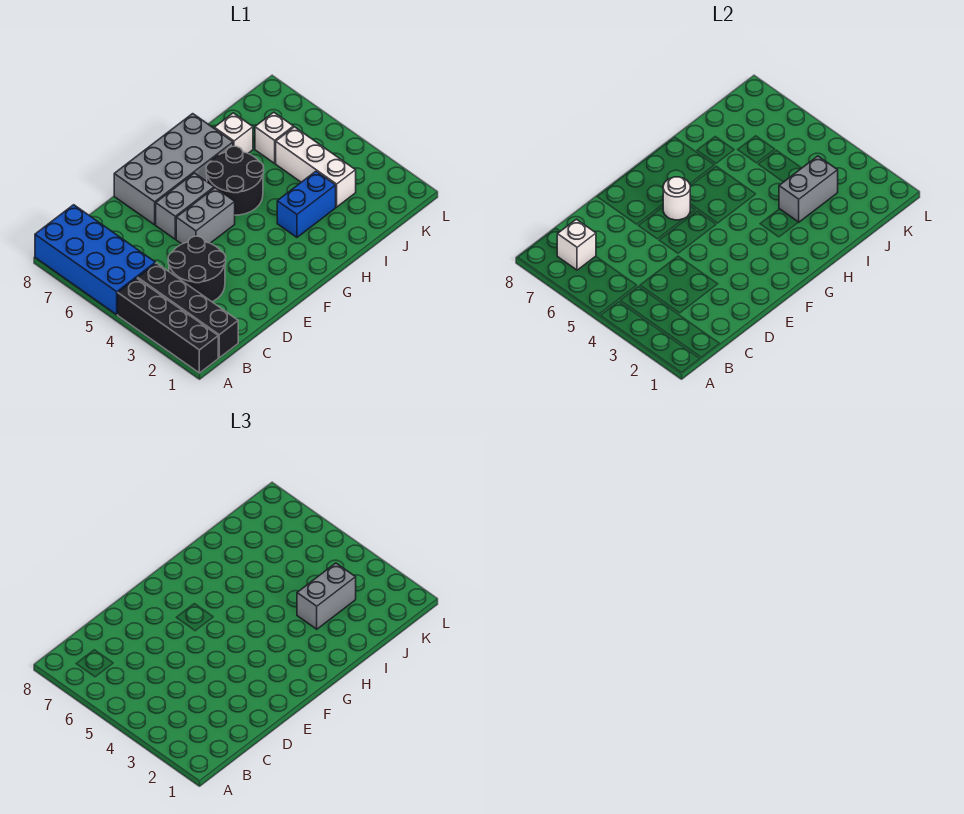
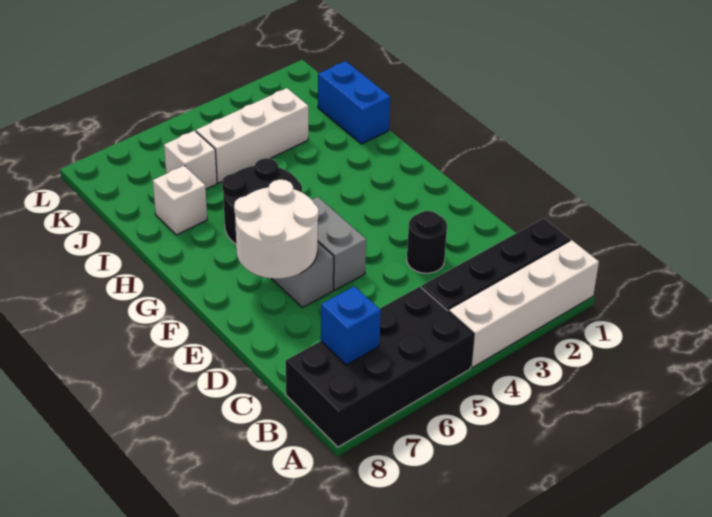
black 1x4 brick [118,278,218,373] -> white 1x4 brick [449,240,599,368]
blue 2x4 brick [35,205,155,315] -> black 2x4 brick [286,287,474,447]
white 1x1 brick [557,219,596,270] -> blue 1x1 brick [321,286,381,365]
black 2x2 round brick [168,236,226,302] -> black 1x1 round brick [407,211,447,273]
grey 2x4 brick [114,114,233,225] -> none
white 1x1 round brick [663,177,690,220] -> white 2x2 round brick [234,180,319,279]
blue 1x2 brick [277,171,336,237] -> blue 1x2 brick moved to [318,61,390,144]
grey 1x2 brick [779,156,838,222] -> none
grey 1x2 brick [297,563,356,629] -> none

